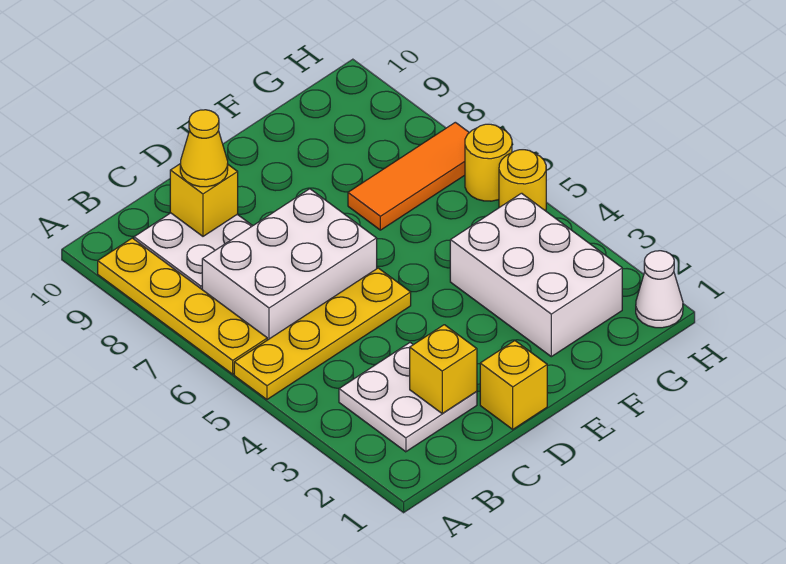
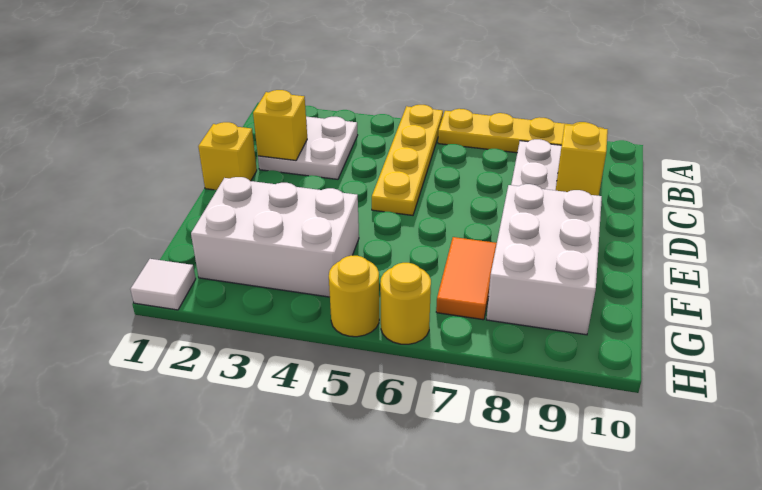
white 2x3 brick [202,189,377,340] -> white 2x3 brick moved to [487,184,602,335]
yellow 1x1 cone [180,110,228,187] -> none
orange 1x3 tile [348,122,469,230] -> orange 1x2 tile [436,237,497,320]
white 1x1 cone [636,251,683,328] -> white 1x1 tile [130,259,196,310]

